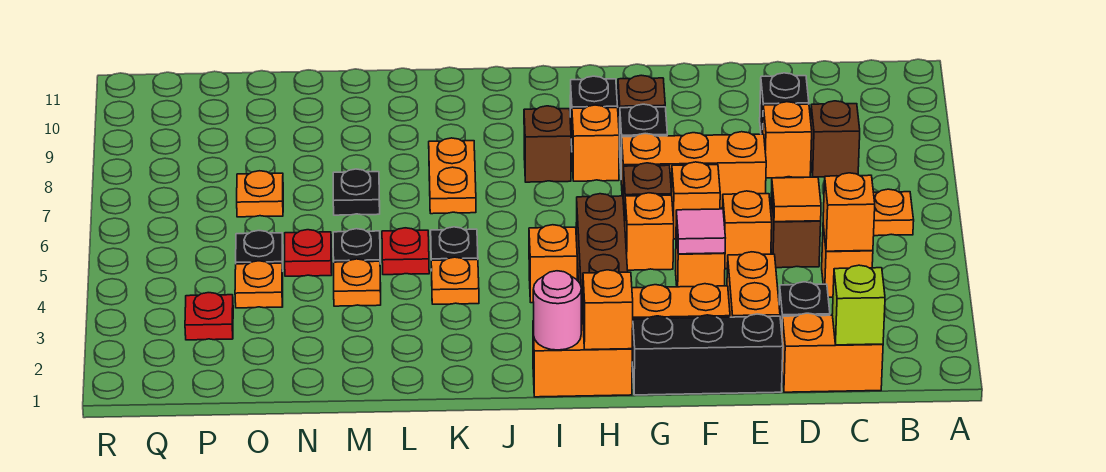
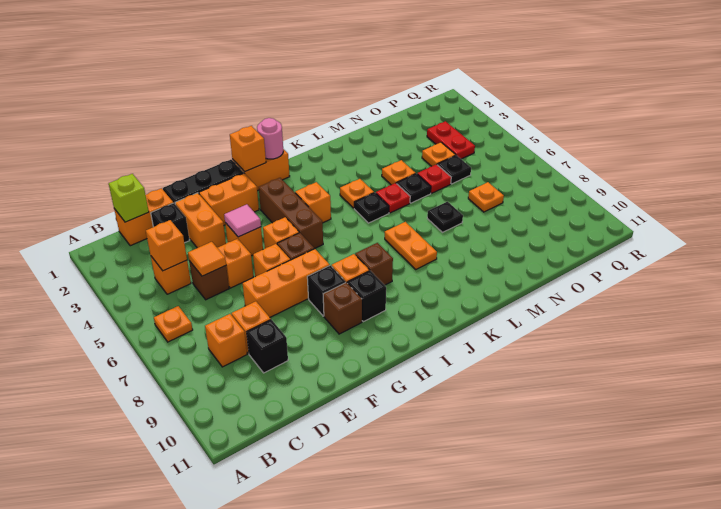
brown 1x1 brick [811,101,860,177] -> orange 1x1 brick [205,314,247,367]
red 1x1 plate [185,293,233,340] -> red 1x2 plate [427,121,475,159]

